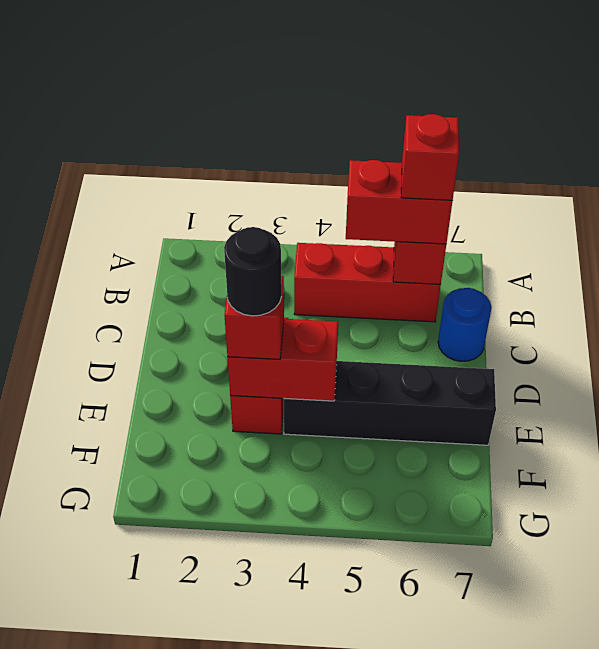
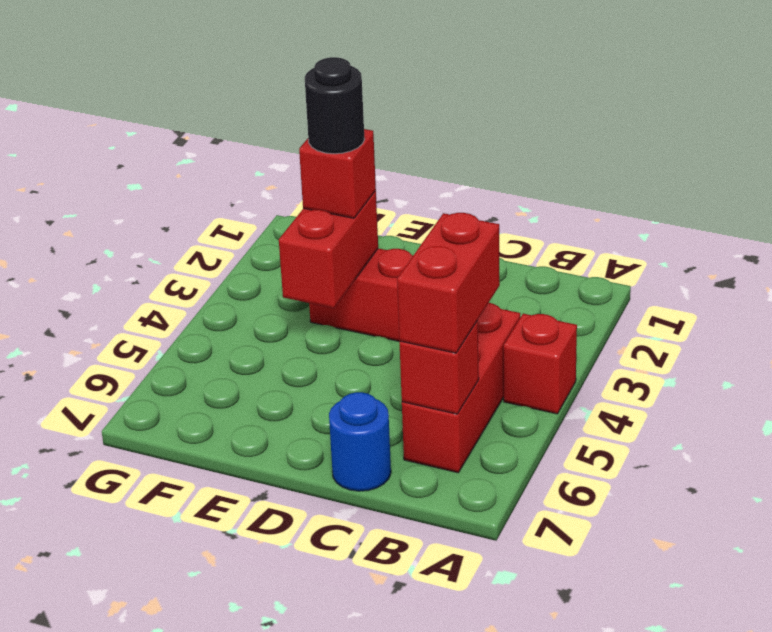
red 1x1 brick [401,114,459,200] -> red 1x1 brick moved to [504,314,577,414]
black 1x4 brick [284,361,496,445] -> none

